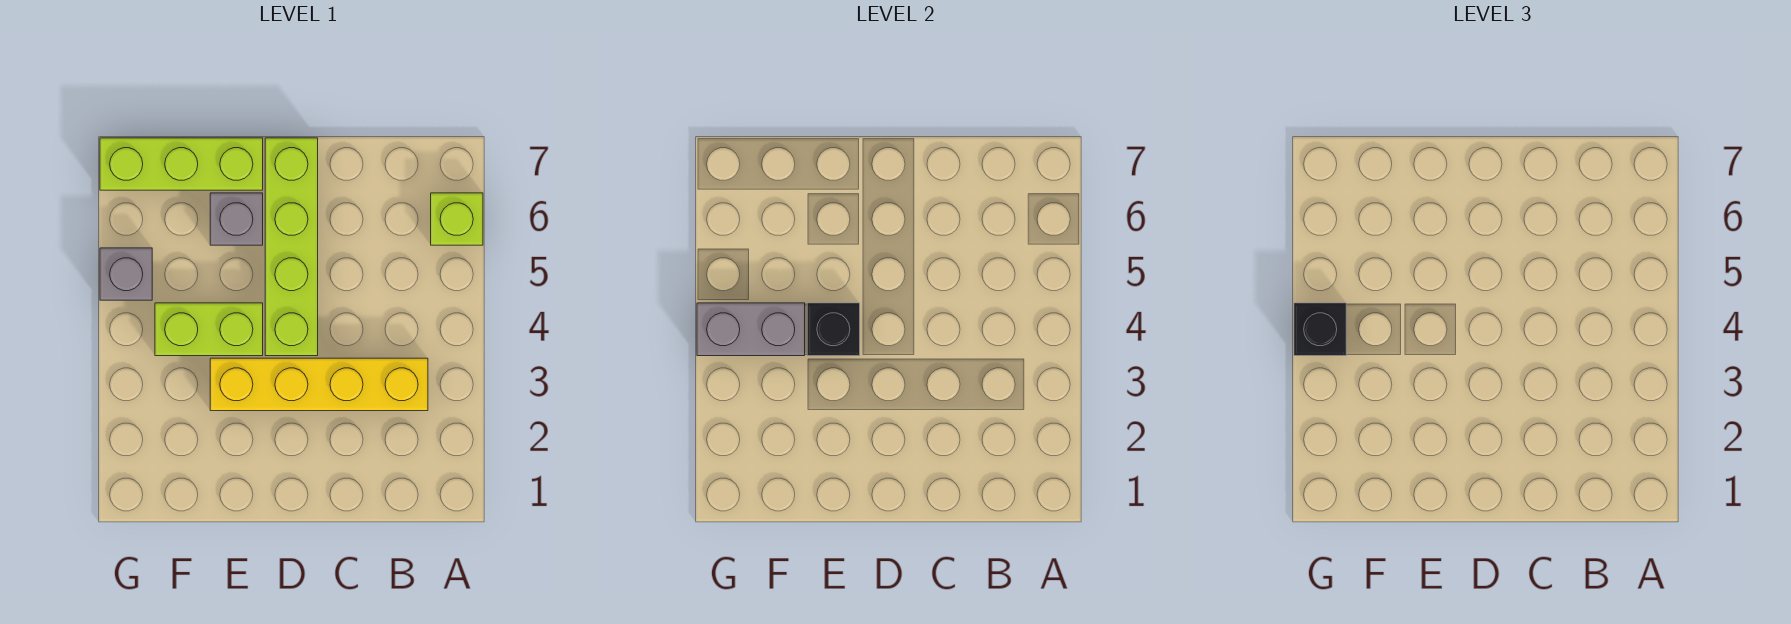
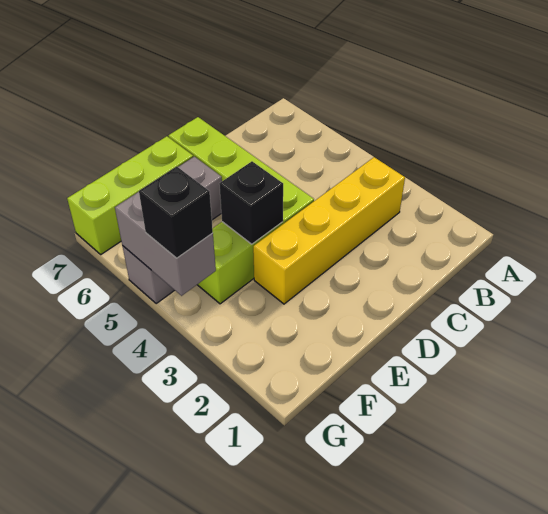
lime 1x1 brick [431,193,483,245] -> none
grey 1x2 brick [697,303,805,356] -> grey 1x2 brick turned to [115,192,216,296]

